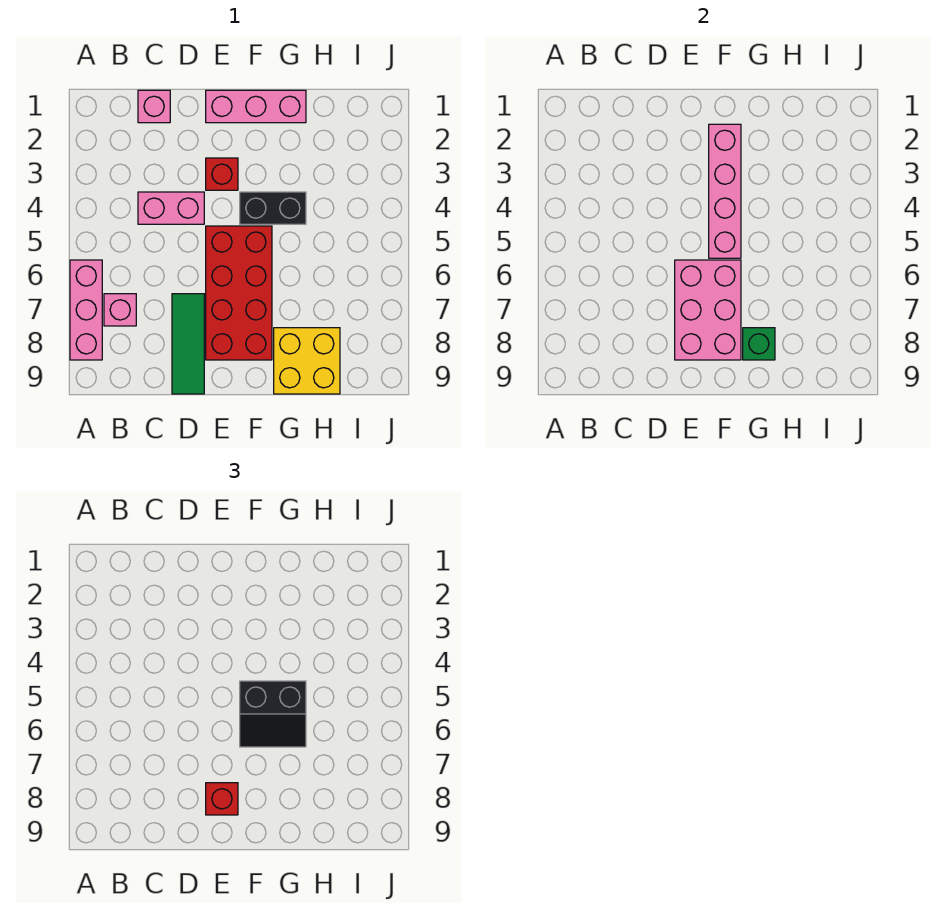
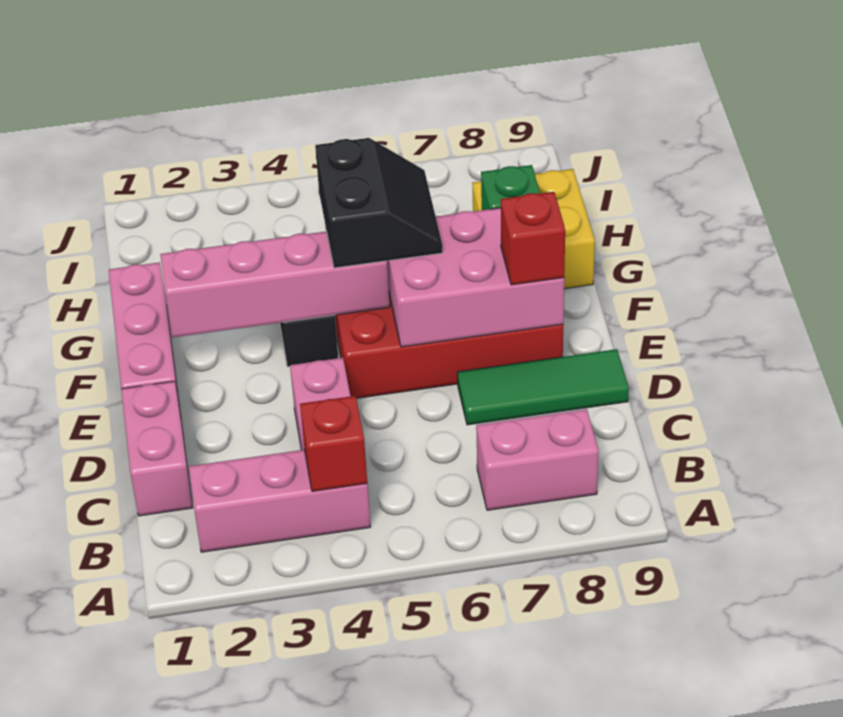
pink 1x3 brick [70,260,102,360] -> pink 1x3 brick moved to [189,450,370,552]
pink 1x1 brick [104,294,136,326] -> pink 1x2 brick [476,409,599,510]
pink 1x1 brick [138,90,170,123] -> pink 1x2 brick [121,381,192,516]
red 1x1 brick [206,158,238,190] -> red 1x1 brick moved to [300,396,367,491]

